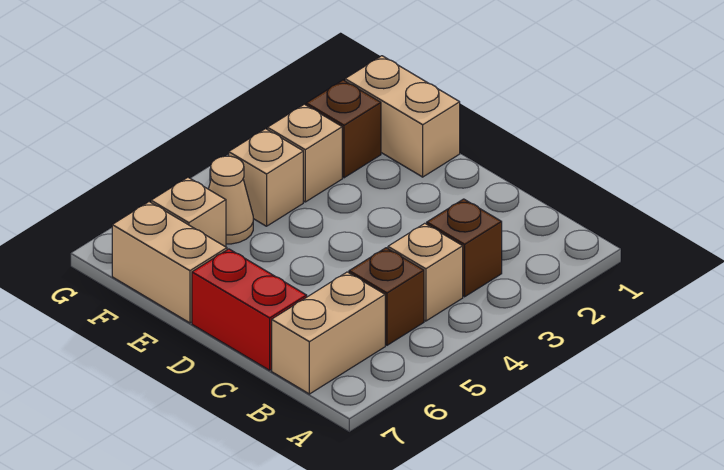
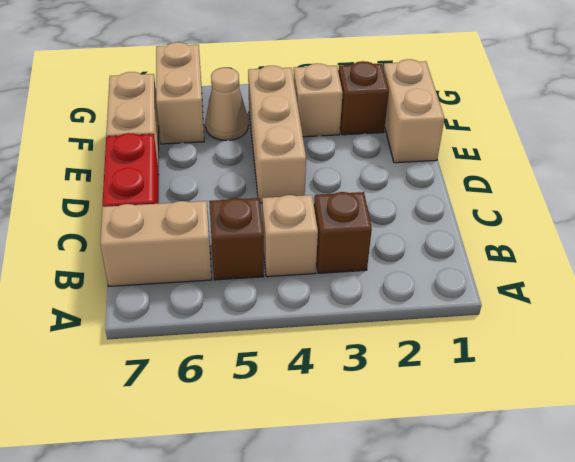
tan 1x1 brick [229,129,303,226] -> tan 1x3 brick [248,66,306,203]
tan 1x1 brick [151,177,226,247] -> tan 1x2 brick [156,42,204,144]

